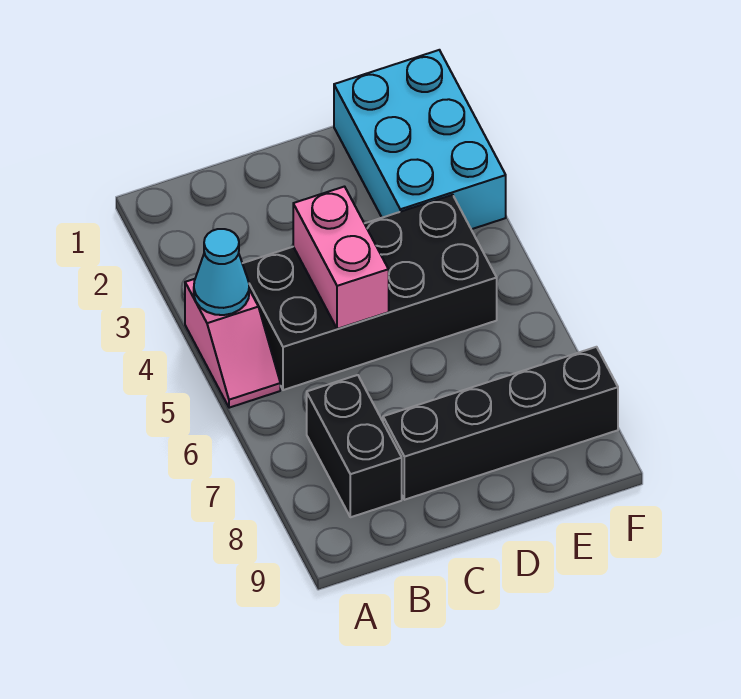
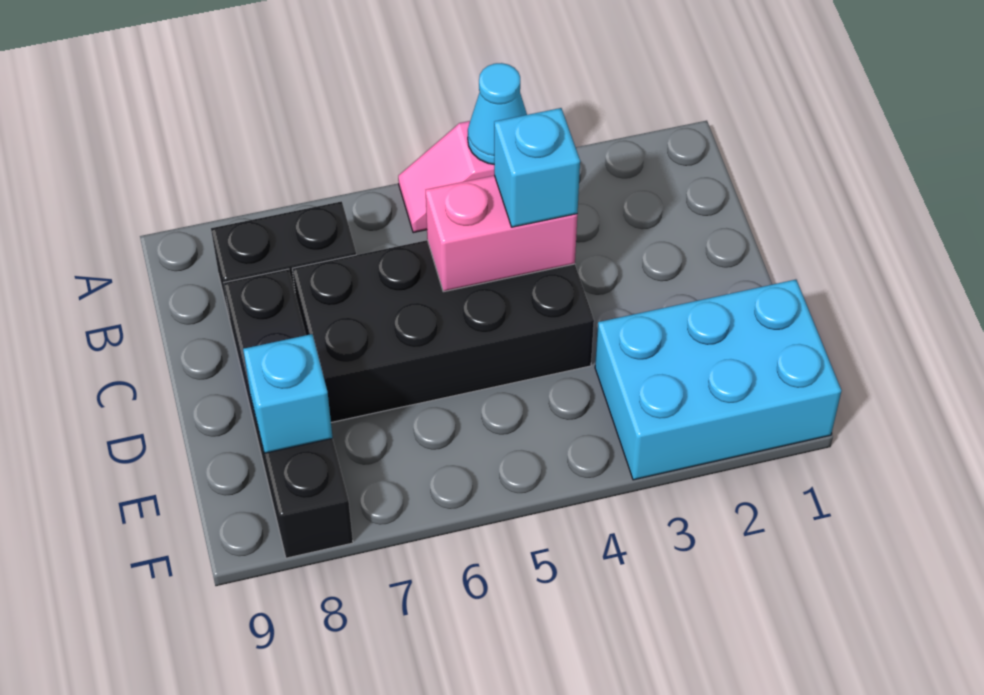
black 2x4 brick [242,195,497,390] -> black 2x4 brick turned to [292,240,594,422]
none -> cyan 1x1 brick [494,108,580,227]
none -> cyan 1x1 brick [243,334,333,453]

